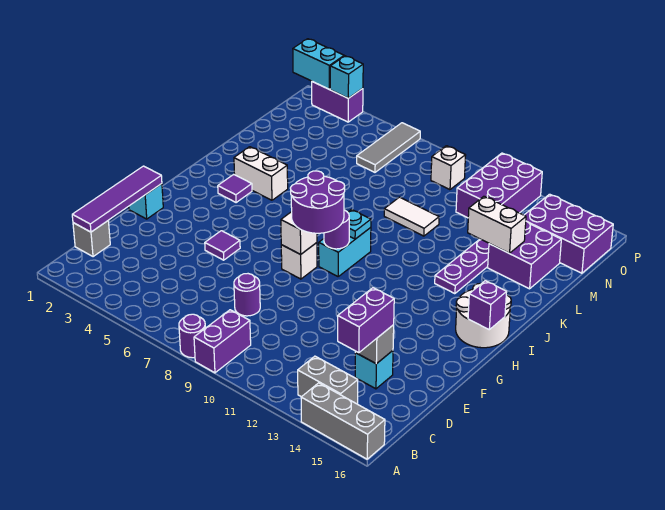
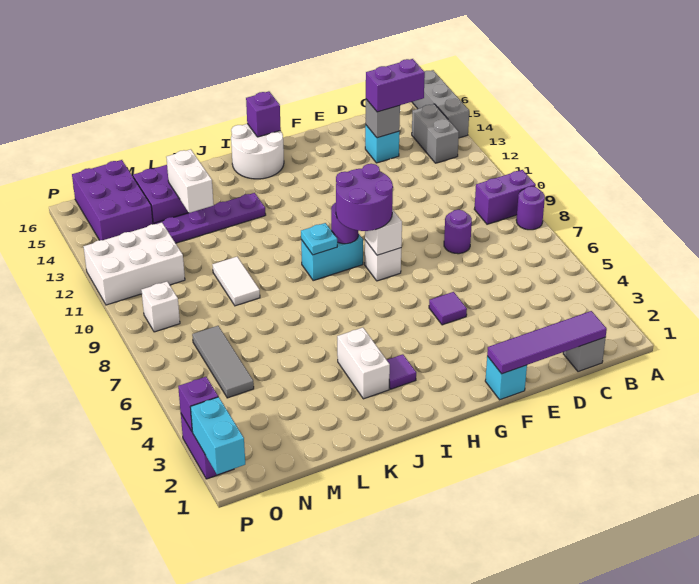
grey 1x3 tile [357,123,420,172] -> grey 1x3 tile turned to [192,326,254,398]
purple 2x3 brick [456,153,542,218] -> white 2x3 brick [83,223,185,305]
cyan 1x1 brick [330,56,363,98] -> purple 1x1 brick [178,377,218,431]

